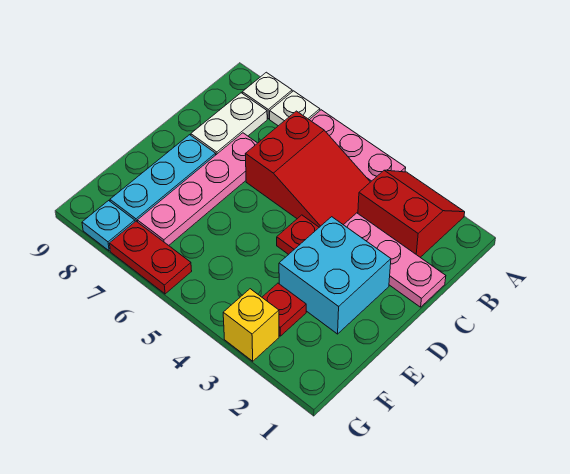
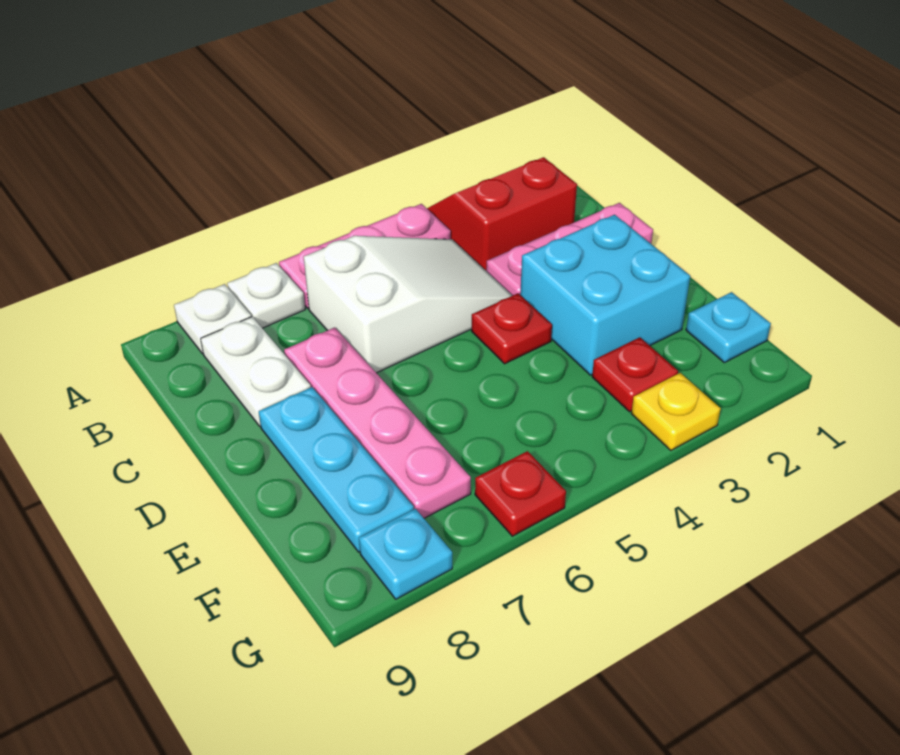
red 2x3 slope [246,111,370,227] -> white 2x3 slope [304,236,512,373]
none -> cyan 1x1 plate [686,292,771,363]
yellow 1x1 brick [223,289,279,361] -> yellow 1x1 plate [631,373,721,450]
red 1x2 plate [109,221,192,294] -> red 1x1 plate [475,451,566,536]

